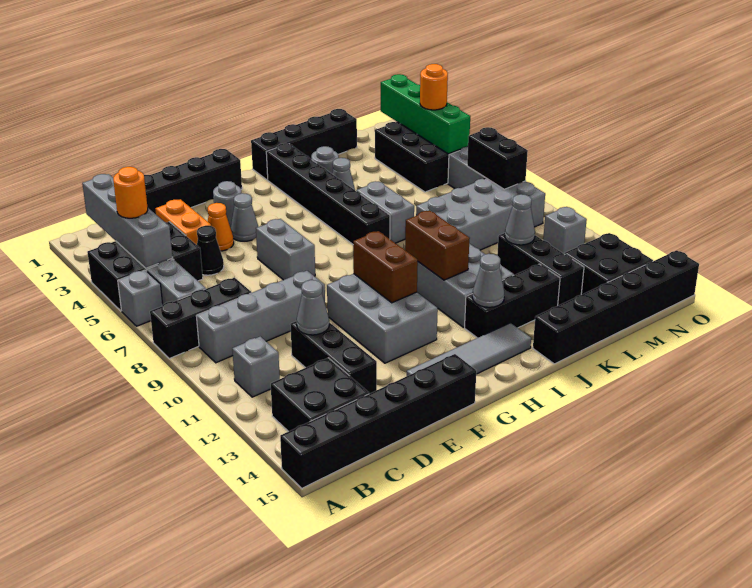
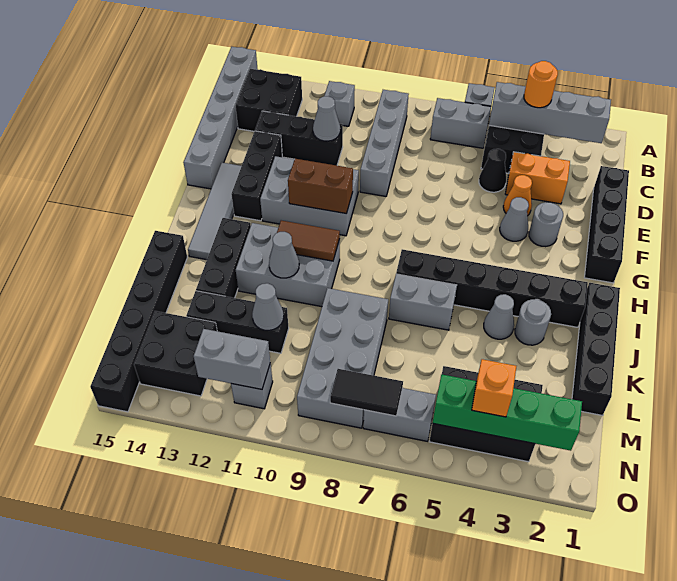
black 1x3 brick [150,278,251,358] -> black 1x3 brick moved to [231,131,282,221]
black 1x6 brick [280,354,476,488] -> grey 1x6 brick [183,47,258,189]
grey 1x2 brick [256,219,315,280] -> grey 1x2 brick moved to [194,329,270,389]
brown 1x2 brick [405,210,470,280] -> brown 1x2 tile [277,221,340,261]
grey 1x1 cone [472,254,504,307] -> grey 1x1 cone moved to [269,232,299,278]
orange 1x1 round brick [420,64,448,110] -> orange 1x1 brick [472,359,516,417]
black 1x2 brick [467,127,528,189] -> black 1x2 tile [330,369,403,416]

